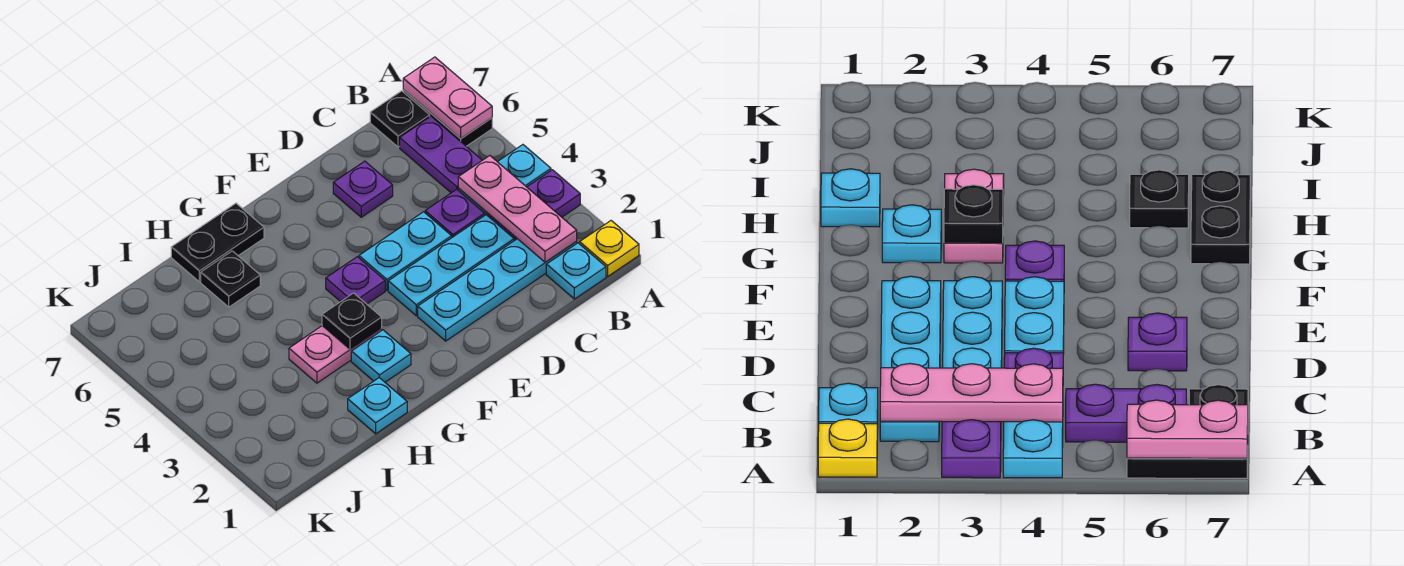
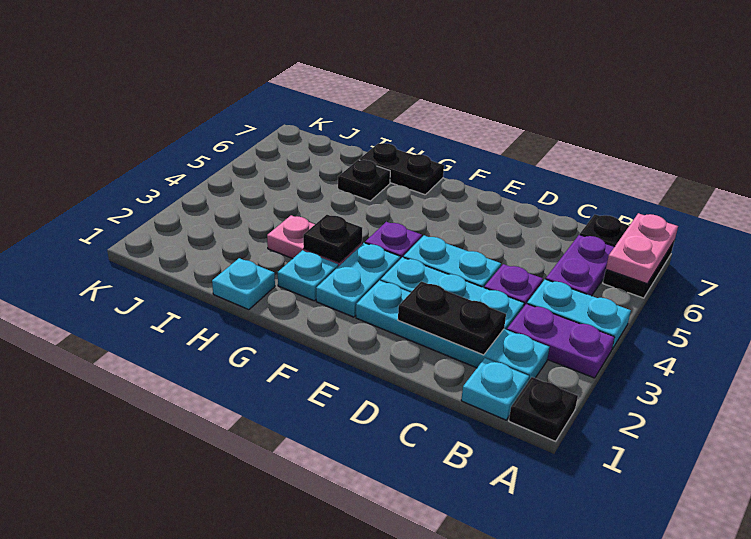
yellow 1x1 plate [580,221,639,276] -> black 1x1 plate [509,377,578,441]
pink 1x3 plate [458,156,577,262] -> none
none -> black 1x2 plate [398,281,506,355]
purple 1x1 plate [333,161,393,217] -> none
none -> cyan 1x2 plate [316,243,400,317]

